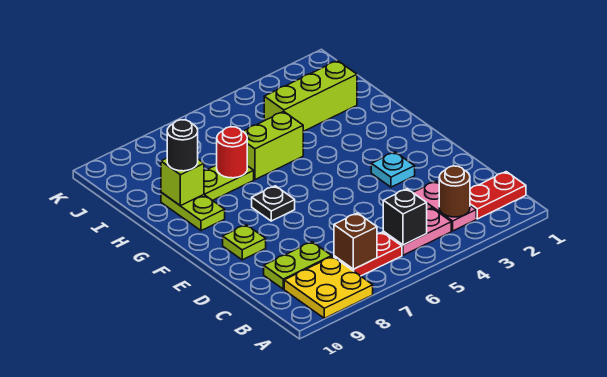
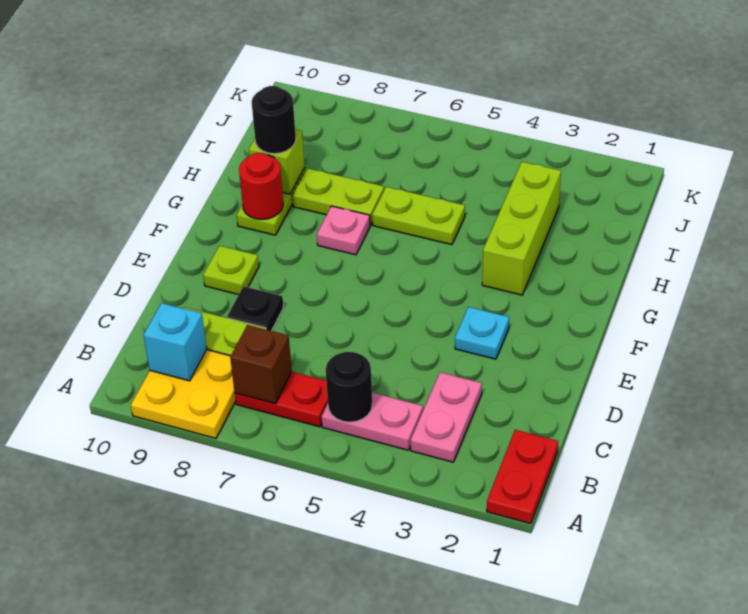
red 1x2 plate [470,172,526,219] -> red 1x2 plate turned to [487,430,558,524]
brown 1x1 round brick [439,166,470,217] -> none
black 1x1 brick [383,189,427,245] -> black 1x1 round brick [326,352,372,422]
none -> cyan 1x1 brick [144,303,207,381]
black 1x1 plate [252,186,295,221] -> black 1x1 plate moved to [227,286,284,331]
none -> pink 1x1 plate [317,206,370,255]
lime 1x2 brick [243,111,303,180] -> lime 1x2 plate [372,187,465,245]
red 1x1 round brick [217,127,247,178] -> red 1x1 round brick moved to [239,153,283,219]
lime 1x3 brick [264,61,357,131] -> lime 1x3 brick turned to [482,162,561,295]

